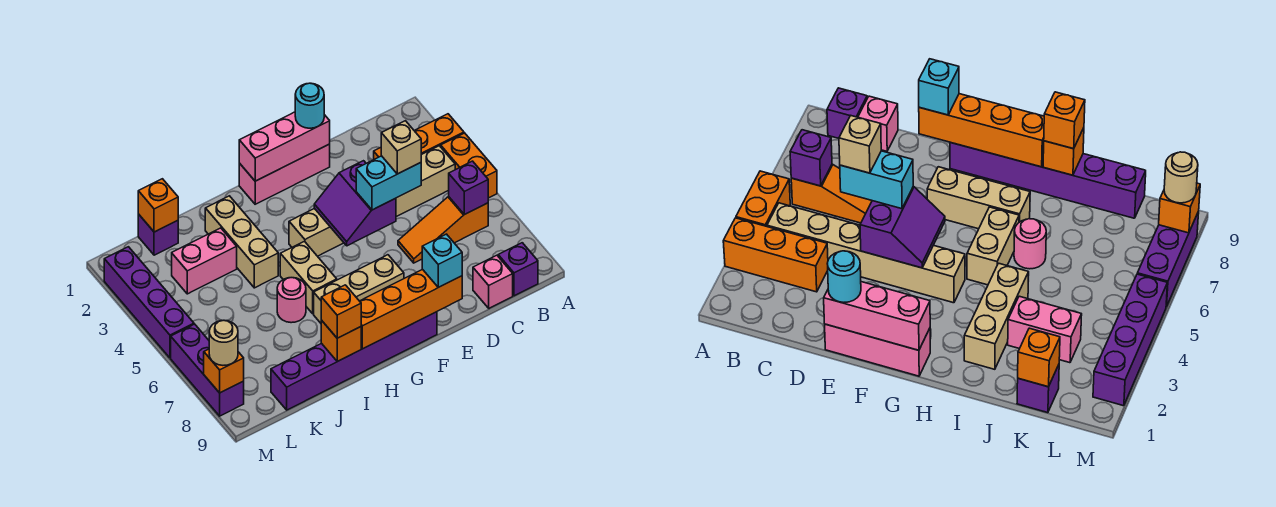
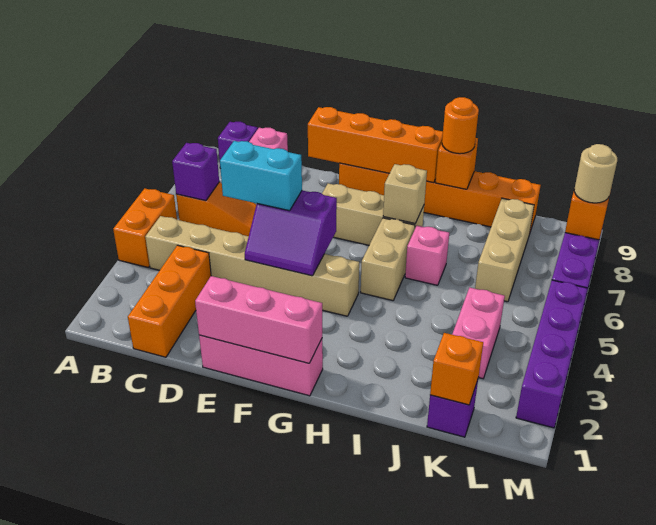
orange 1x3 brick [374,114,464,159] -> orange 1x3 brick turned to [128,245,211,357]
tan 1x1 brick [381,121,421,174] -> tan 1x1 brick moved to [383,164,427,223]
cyan 1x1 round brick [295,83,324,128] -> none
purple 2x2 slope [314,161,396,246] -> purple 2x2 slope turned to [245,190,337,276]
cyan 1x1 brick [422,234,462,287] -> none
purple 1x6 brick [271,312,437,410] -> orange 1x6 brick [339,163,541,232]
tan 1x3 brick [205,196,278,288] -> tan 1x3 brick moved to [475,198,534,302]
pink 1x1 round brick [277,278,306,323] -> pink 1x1 brick [405,226,449,285]
orange 1x1 brick [321,285,361,338] -> orange 1x1 round brick [442,97,479,154]
pink 1x2 brick [172,228,237,294] -> pink 1x2 brick turned to [452,287,505,379]

